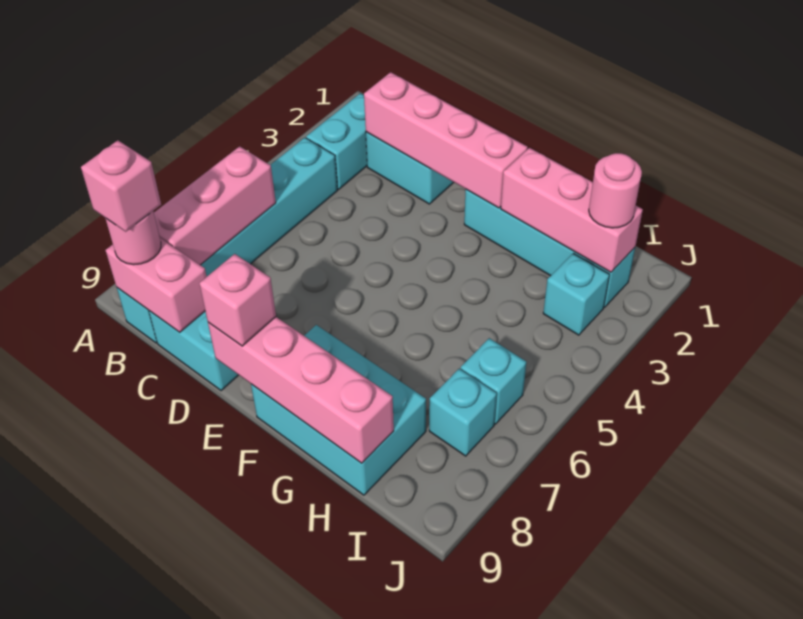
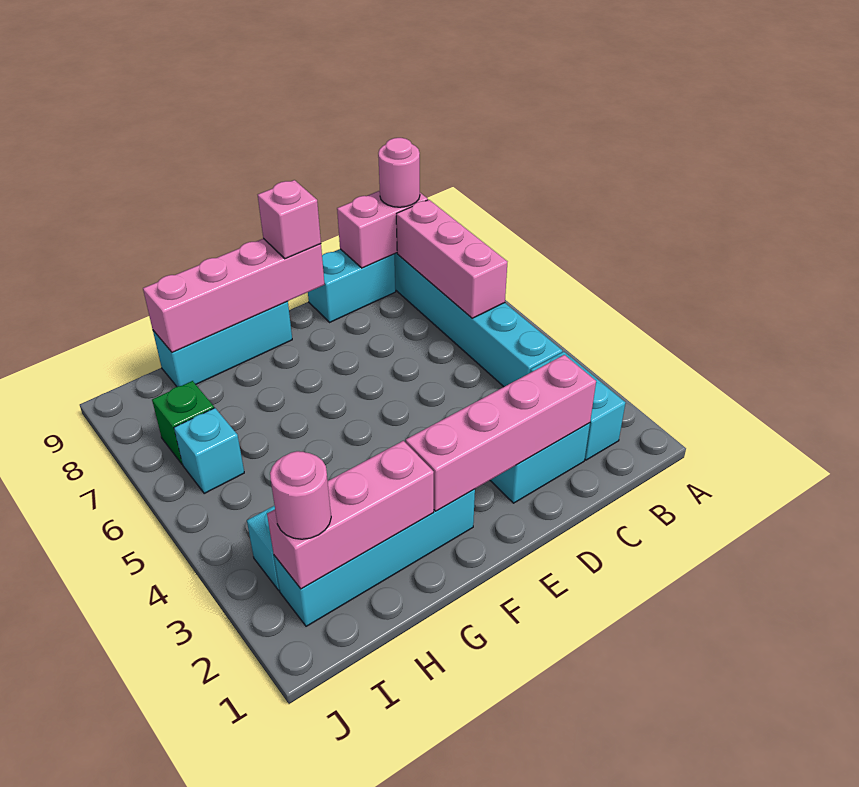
pink 1x1 brick [81,140,161,232] -> none
cyan 2x3 brick [251,325,426,495] -> cyan 1x3 brick [153,301,292,387]
cyan 1x1 brick [429,369,497,456] -> green 1x1 brick [152,381,214,464]

